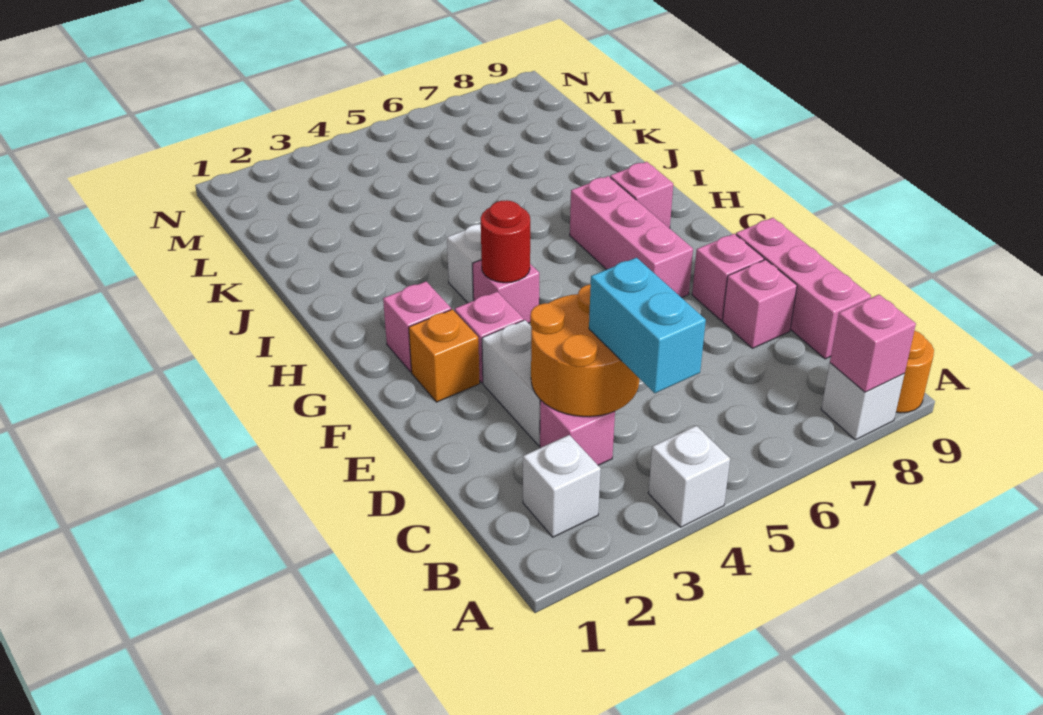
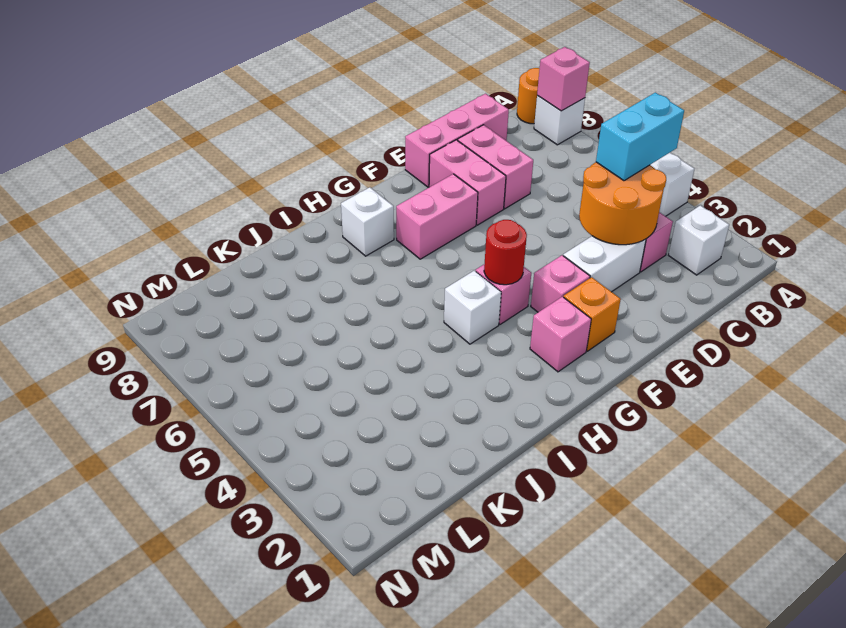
pink 1x1 brick [722,260,797,348] -> pink 1x2 brick [458,125,533,209]
pink 1x1 brick [692,234,764,320] -> pink 1x2 brick [429,140,506,225]
pink 1x3 brick [570,176,693,298] -> pink 1x2 brick [396,174,478,259]
pink 1x1 brick [610,162,673,228] -> white 1x1 brick [341,187,394,256]

